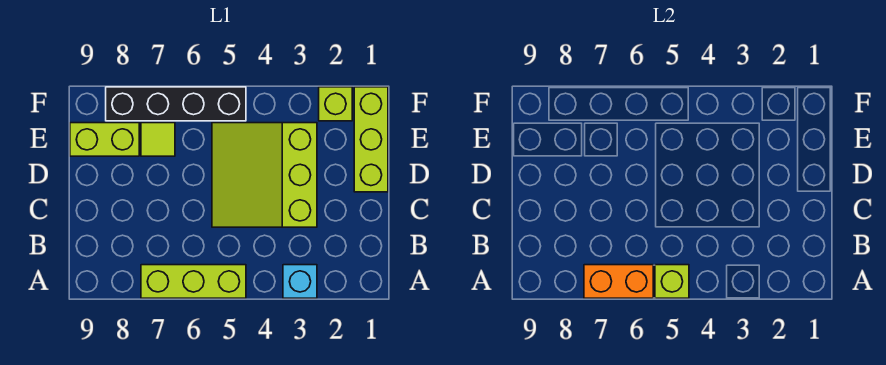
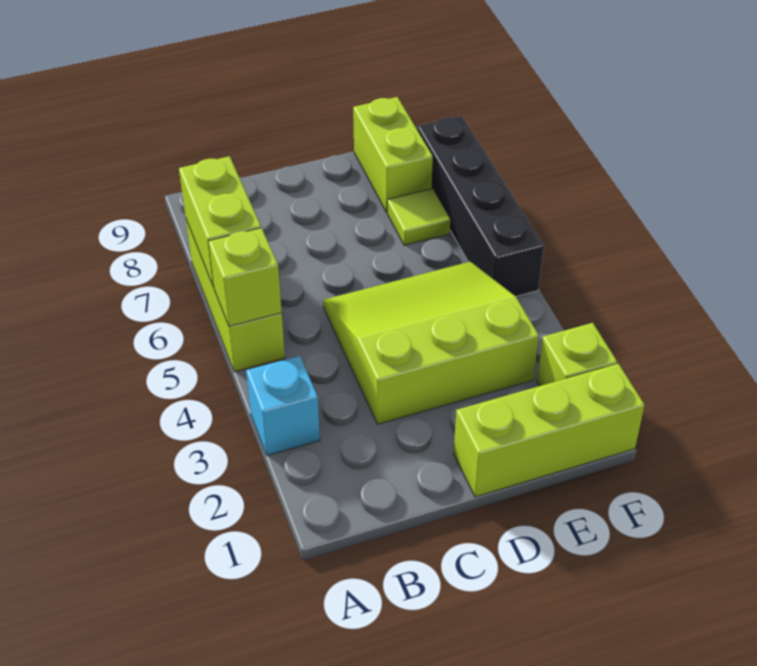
orange 1x2 brick [584,265,653,298] -> lime 1x2 brick [179,156,261,287]

